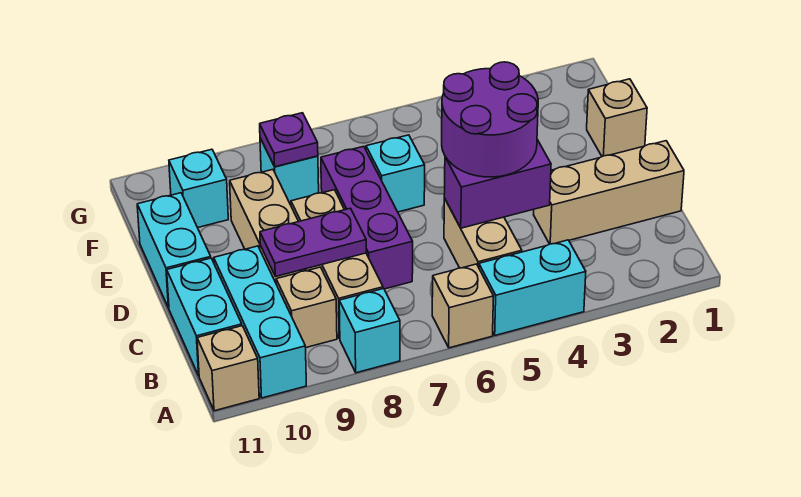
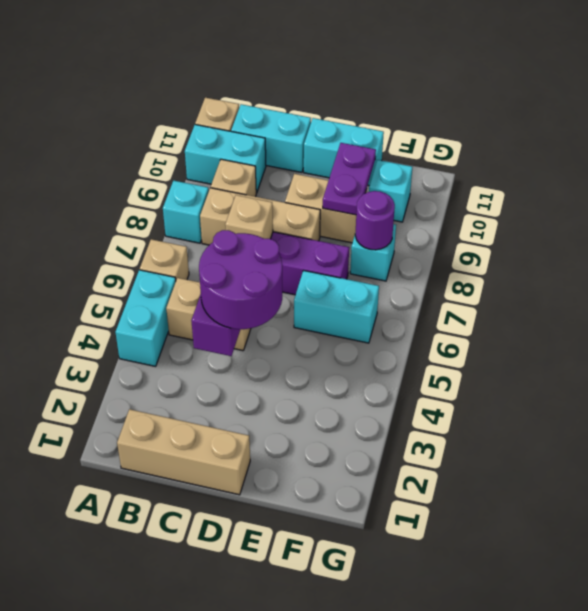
cyan 1x3 brick [214,246,306,398] -> cyan 1x2 brick [185,125,266,193]
tan 1x3 brick [534,141,684,244] -> tan 1x3 brick turned to [117,409,250,495]
purple 1x2 plate [260,208,366,277] -> purple 1x2 plate moved to [323,143,376,215]
tan 1x1 brick [587,79,647,157] -> tan 1x1 brick moved to [225,195,273,239]
cyan 1x1 brick [366,135,425,212] -> cyan 1x2 brick [294,271,379,343]
purple 1x1 plate [260,113,318,167] -> purple 1x1 round brick [355,191,395,250]

